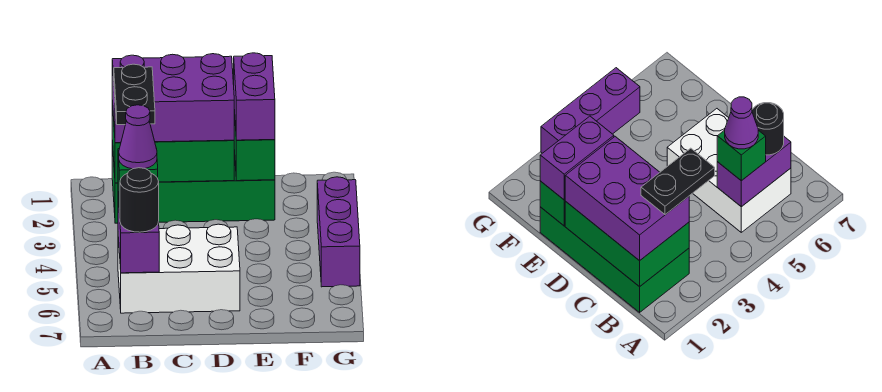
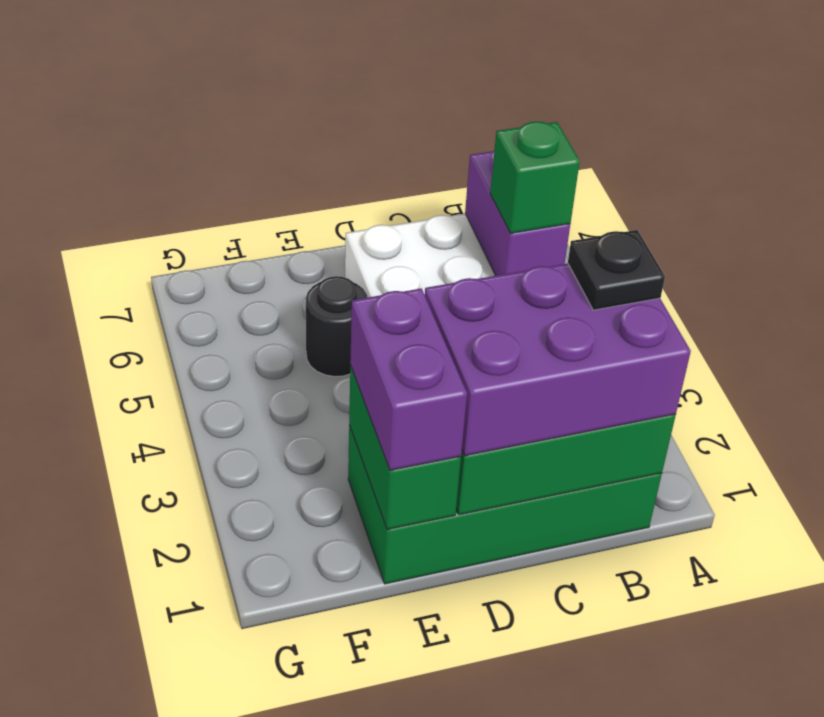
black 1x2 plate [114,64,155,125] -> black 1x1 plate [568,230,665,310]
purple 1x1 cone [119,105,157,169] -> none
black 1x1 round brick [120,168,159,232] -> black 1x1 round brick moved to [306,276,368,377]
purple 1x3 brick [317,177,360,287] -> none

